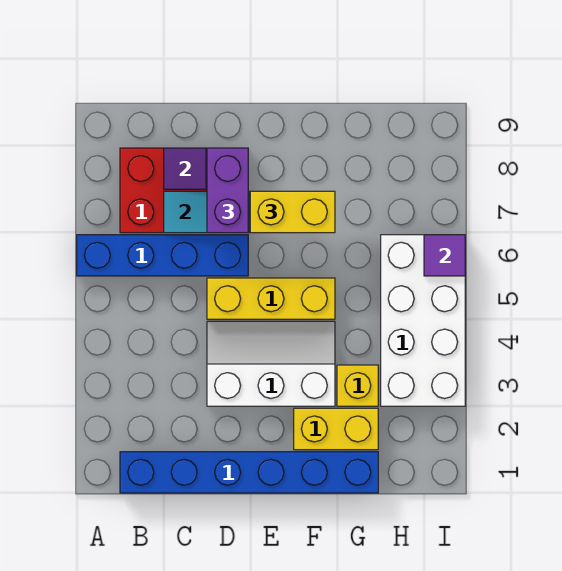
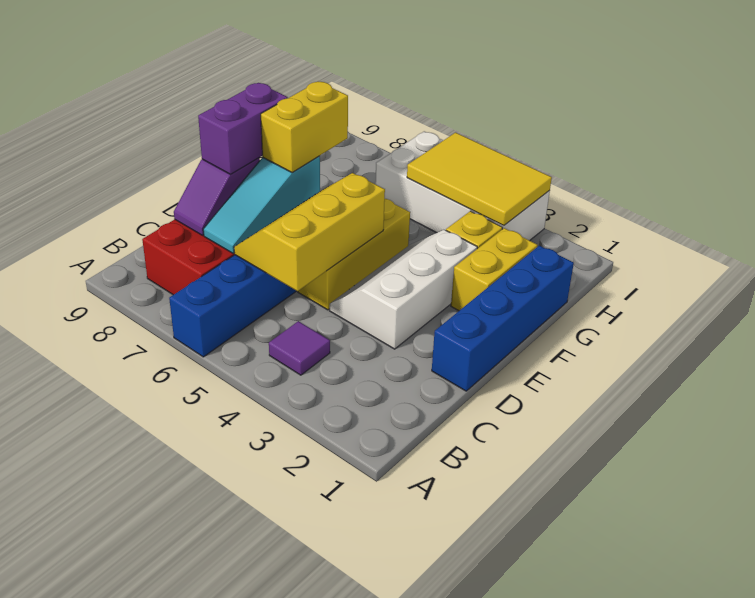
blue 1x6 brick [120,452,378,493] -> blue 1x4 brick [432,246,574,391]
none -> yellow 2x3 slope [234,173,385,291]
purple 1x2 brick [207,148,248,233] -> purple 1x2 brick turned to [198,83,288,174]
none -> yellow 2x3 tile [407,133,552,226]
purple 1x1 tile [424,235,465,276] -> purple 1x1 tile moved to [269,321,330,375]

